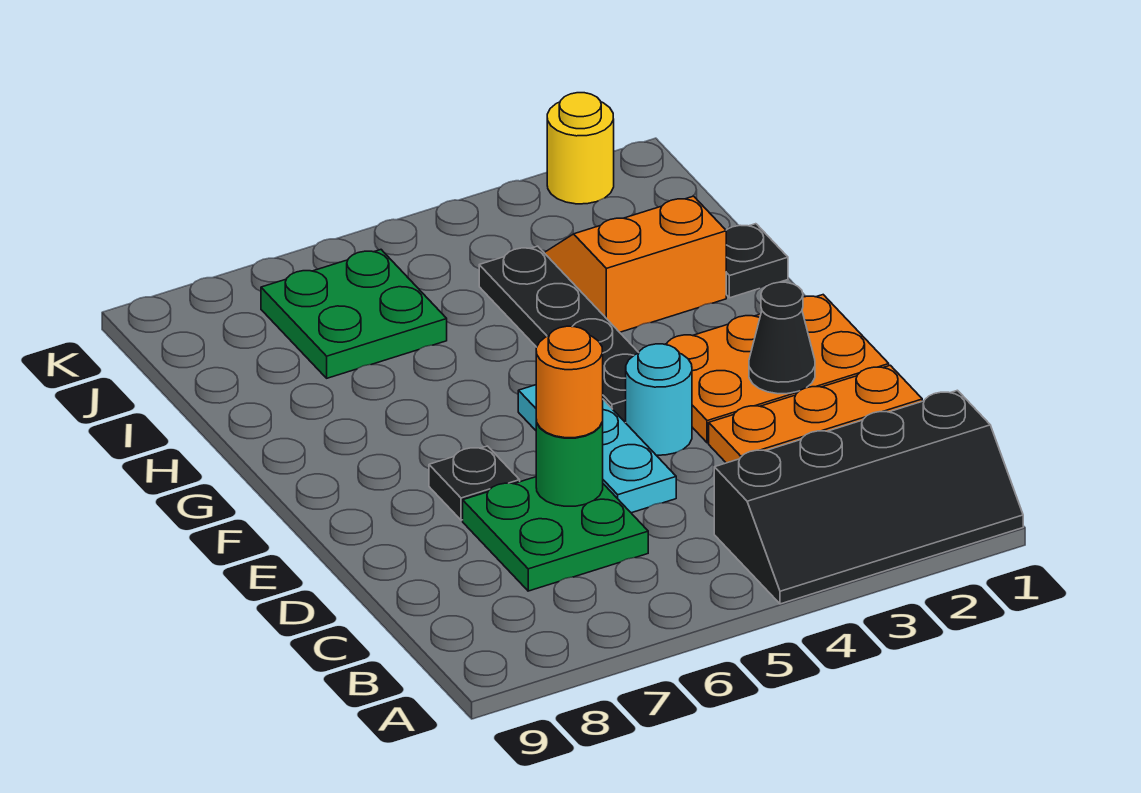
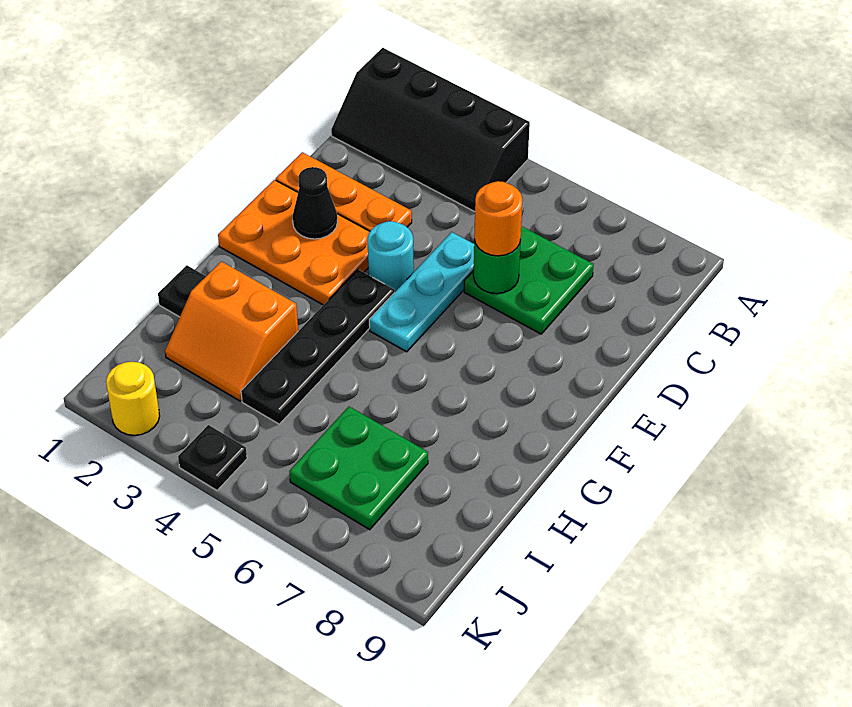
black 2x4 slope [714,390,1023,604] -> black 2x4 slope turned to [331,48,530,212]
black 1x1 plate [429,446,520,520] -> black 1x1 plate moved to [178,425,247,490]

